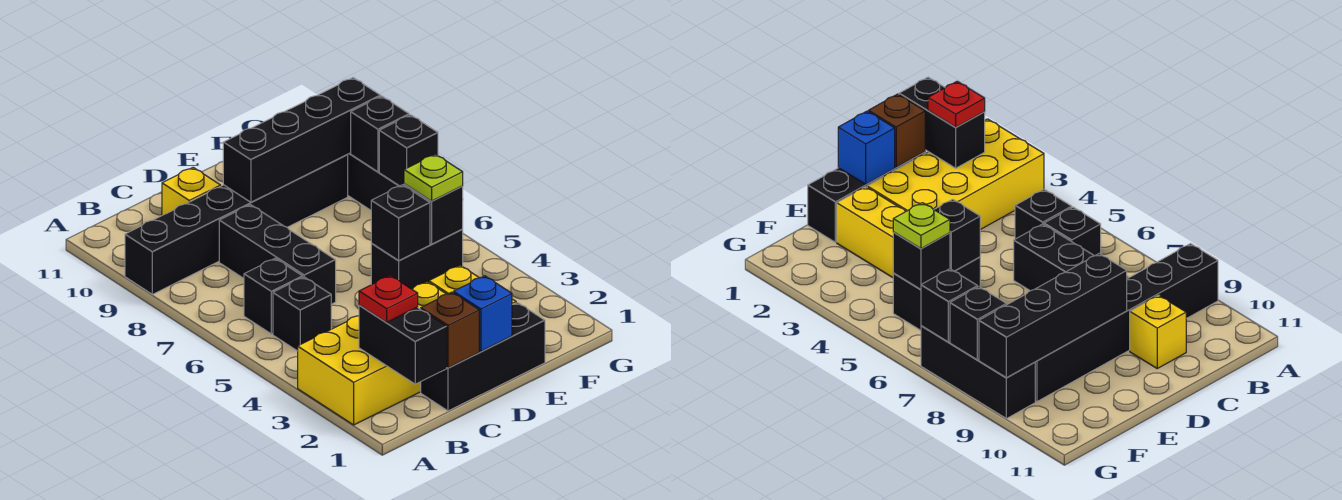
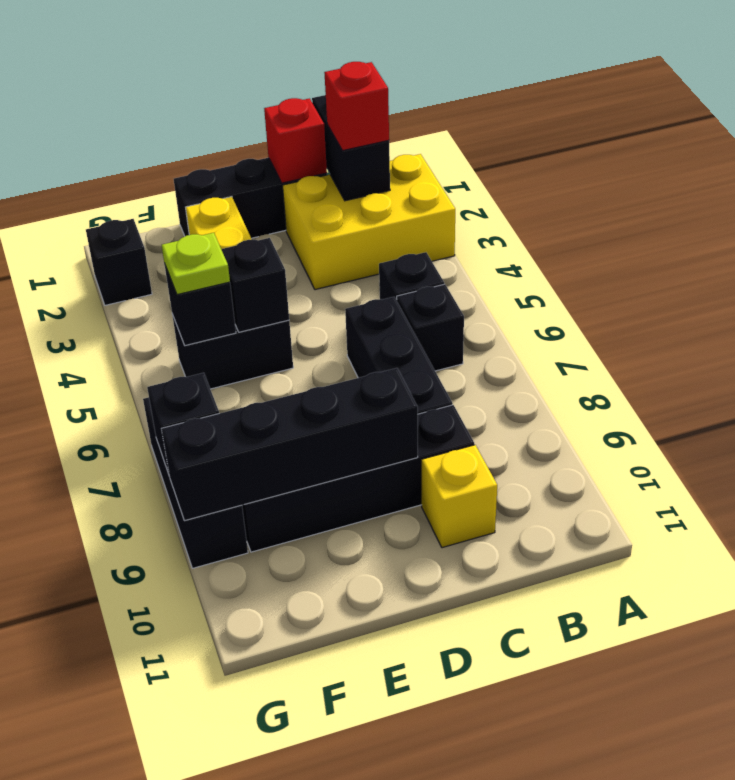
yellow 2x4 brick [298,282,446,425] -> yellow 2x3 brick [282,154,455,290]
black 1x6 brick [125,154,348,294] -> black 1x4 brick [242,405,474,552]
red 1x1 plate [359,276,418,322] -> red 1x1 brick [324,62,389,151]
brown 1x1 brick [421,292,479,368] -> red 1x1 brick [264,98,327,183]
blue 1x1 brick [454,276,512,351] -> none
black 1x1 brick [379,115,438,186] -> black 1x1 brick moved to [86,219,152,305]

